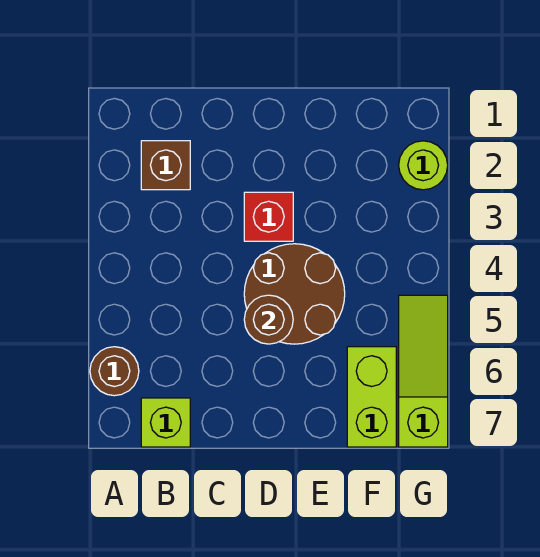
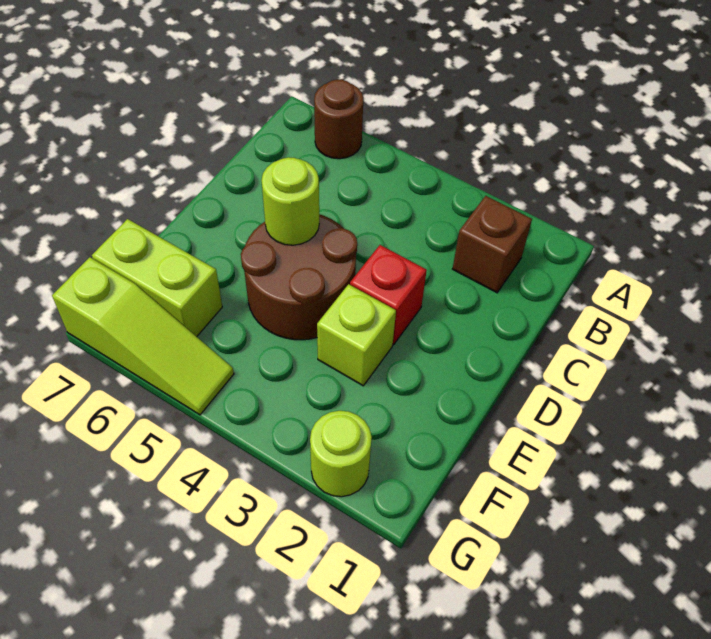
lime 1x1 brick [141,398,190,447] -> lime 1x1 brick moved to [317,284,396,386]
brown 1x1 round brick [244,295,293,344] -> lime 1x1 round brick [261,157,319,245]

